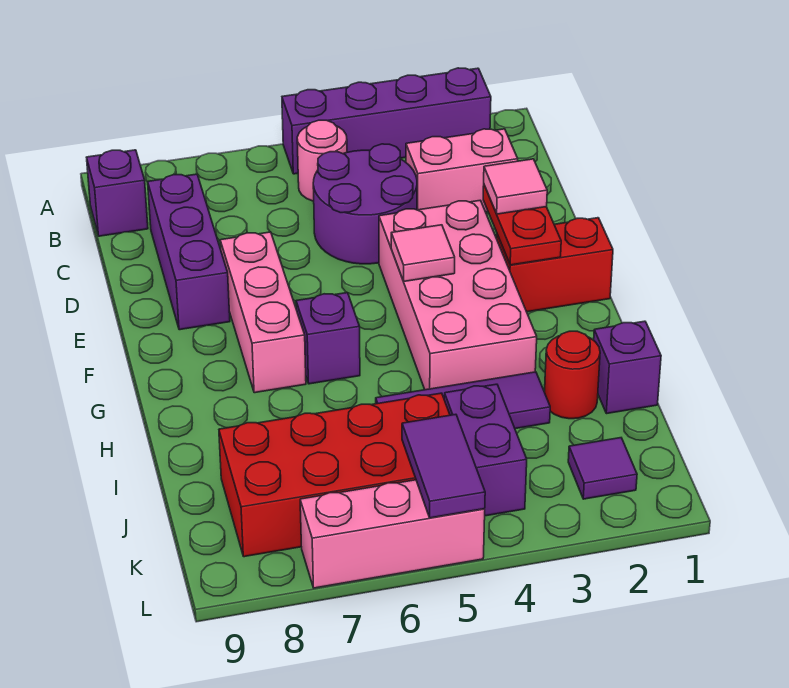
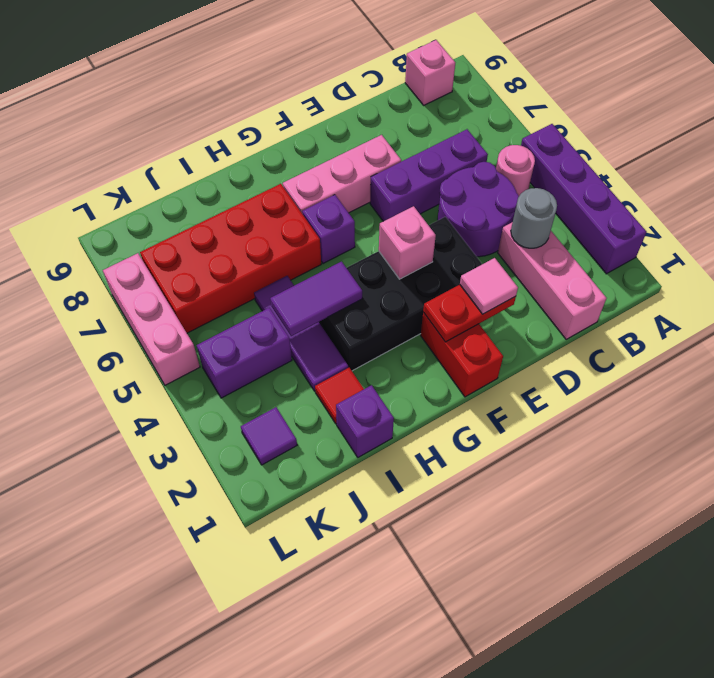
purple 1x1 brick [86,150,148,236] -> pink 1x1 brick [405,40,455,105]
pink 1x2 brick [406,129,518,212] -> pink 1x3 brick [498,222,606,339]
none -> grey 1x1 round brick [511,188,557,248]
purple 1x3 brick [148,174,230,330] -> purple 1x3 brick moved to [370,129,488,221]
pink 2x4 brick [379,200,537,390] -> black 2x4 brick [319,217,482,371]
pink 1x1 tile [391,225,455,281] -> pink 1x1 brick [379,206,436,279]
red 1x1 round brick [545,331,600,419] -> red 1x1 tile [315,368,364,424]
red 2x4 brick [219,393,450,557] -> red 2x4 brick turned to [140,184,321,333]
purple 1x2 tile [402,414,485,518] -> purple 1x2 tile moved to [270,262,362,336]

